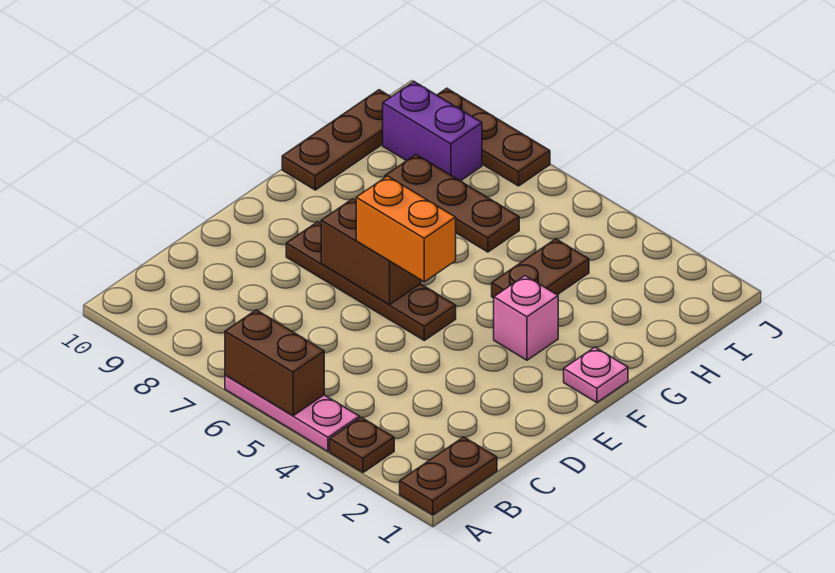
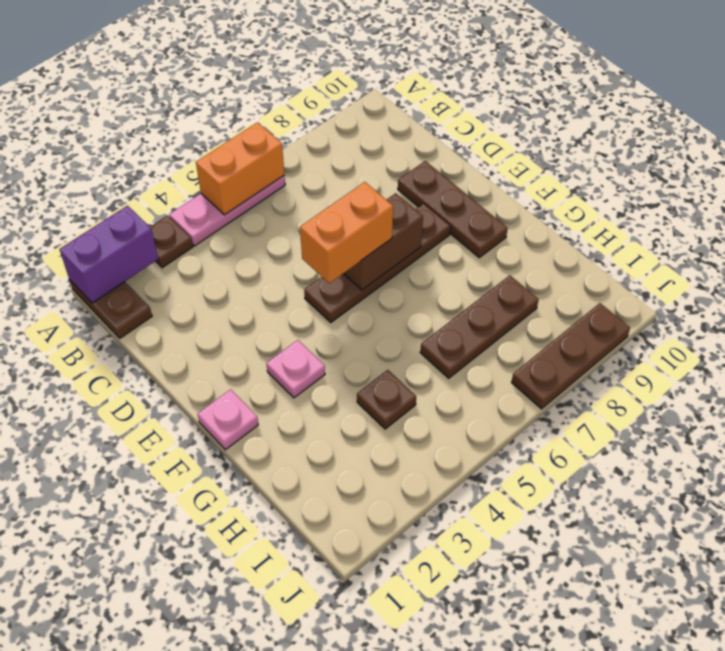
brown 1x2 brick [225,310,324,416] -> orange 1x2 brick [196,122,284,215]
pink 1x1 brick [494,276,558,360] -> pink 1x1 plate [266,340,325,398]
brown 1x2 plate [492,239,589,298] -> brown 1x1 plate [357,370,416,429]
brown 1x3 plate [282,90,391,190] -> brown 1x3 plate moved to [398,161,508,258]
purple 1x2 brick [383,82,482,181] -> purple 1x2 brick moved to [60,206,158,303]

